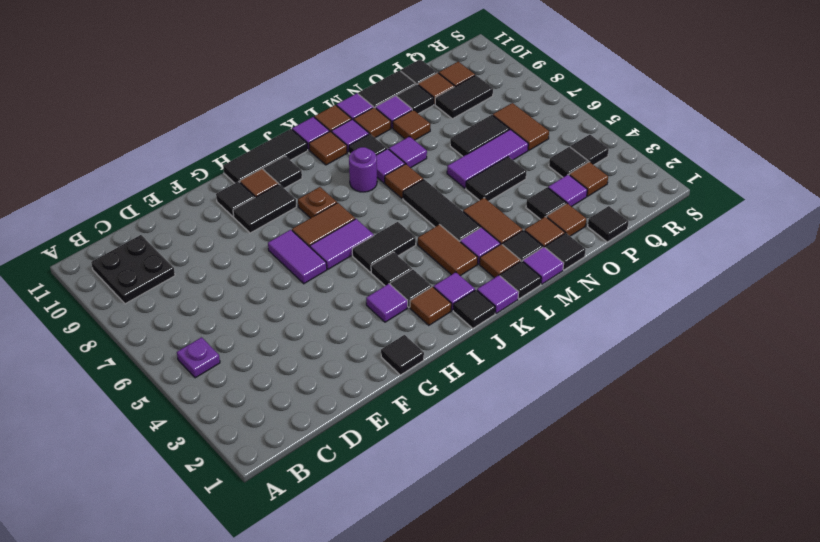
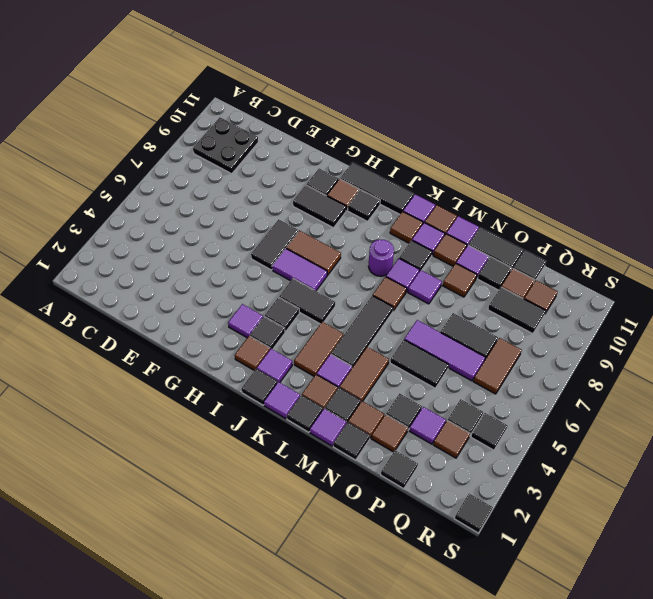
purple 1x1 plate [177,337,220,378] -> none
black 1x1 tile [381,335,424,375] -> black 1x1 tile moved to [455,493,493,533]
purple 1x2 tile [268,230,327,284] -> black 1x2 tile [251,219,298,270]
brown 1x1 plate [298,187,337,218] -> none

